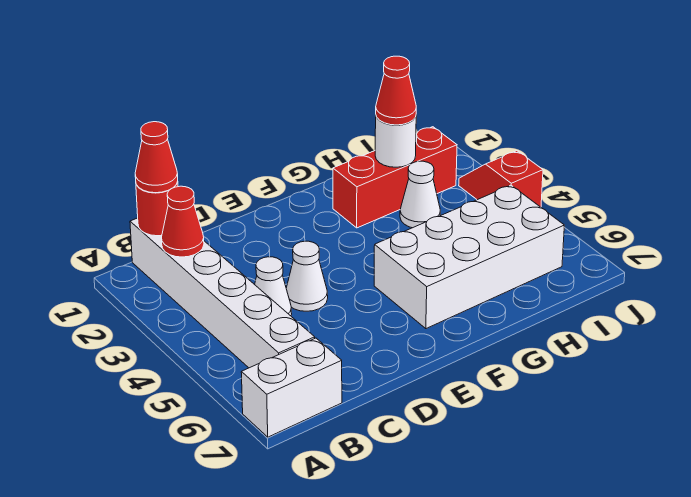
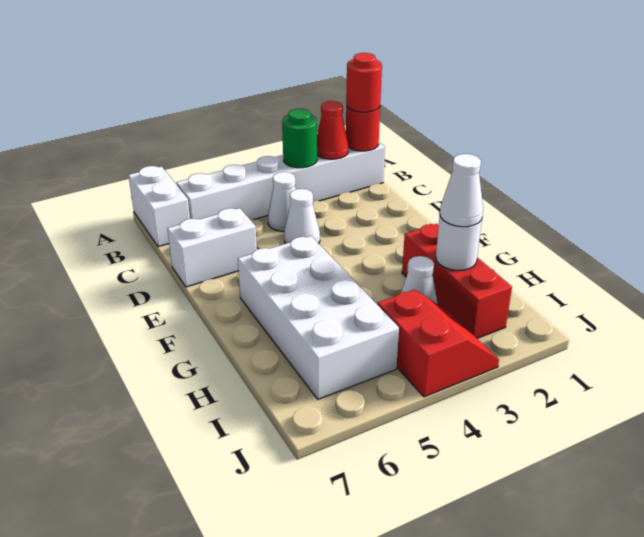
red 1x1 cone [135,122,178,193] -> red 1x1 round brick [346,53,382,112]
none -> green 1x1 round brick [282,109,317,168]
none -> white 1x2 brick [167,208,257,287]
red 1x1 cone [376,56,416,125] -> white 1x1 cone [440,154,483,227]
red 1x2 slope [459,151,543,207] -> red 2x2 slope [377,290,499,397]

